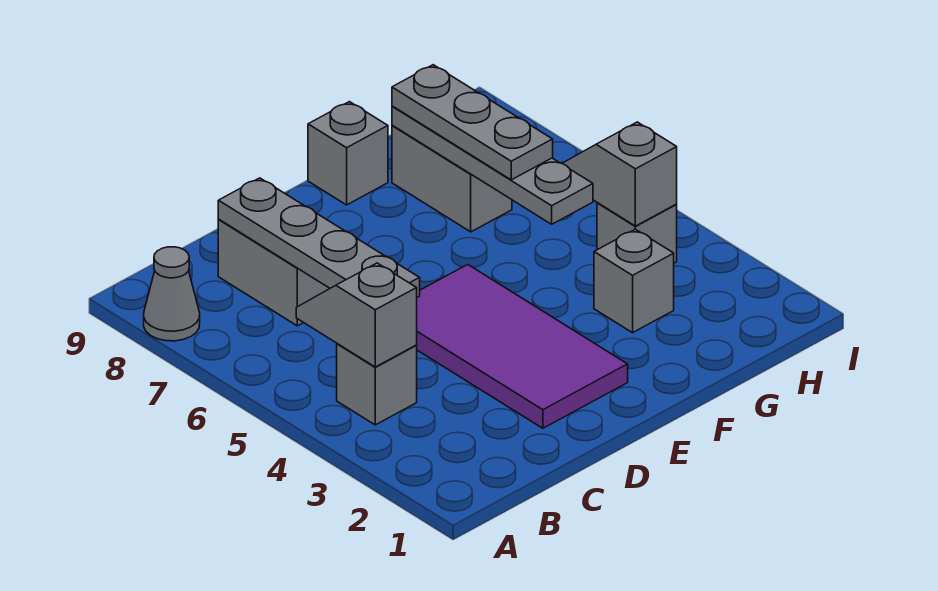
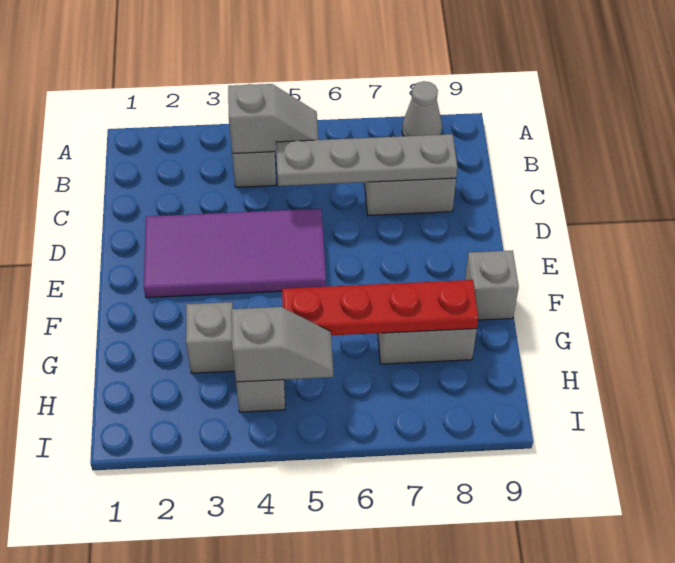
grey 1x4 plate [392,106,593,224] -> red 1x4 plate [282,280,478,335]
grey 1x3 plate [392,65,553,180] -> none

